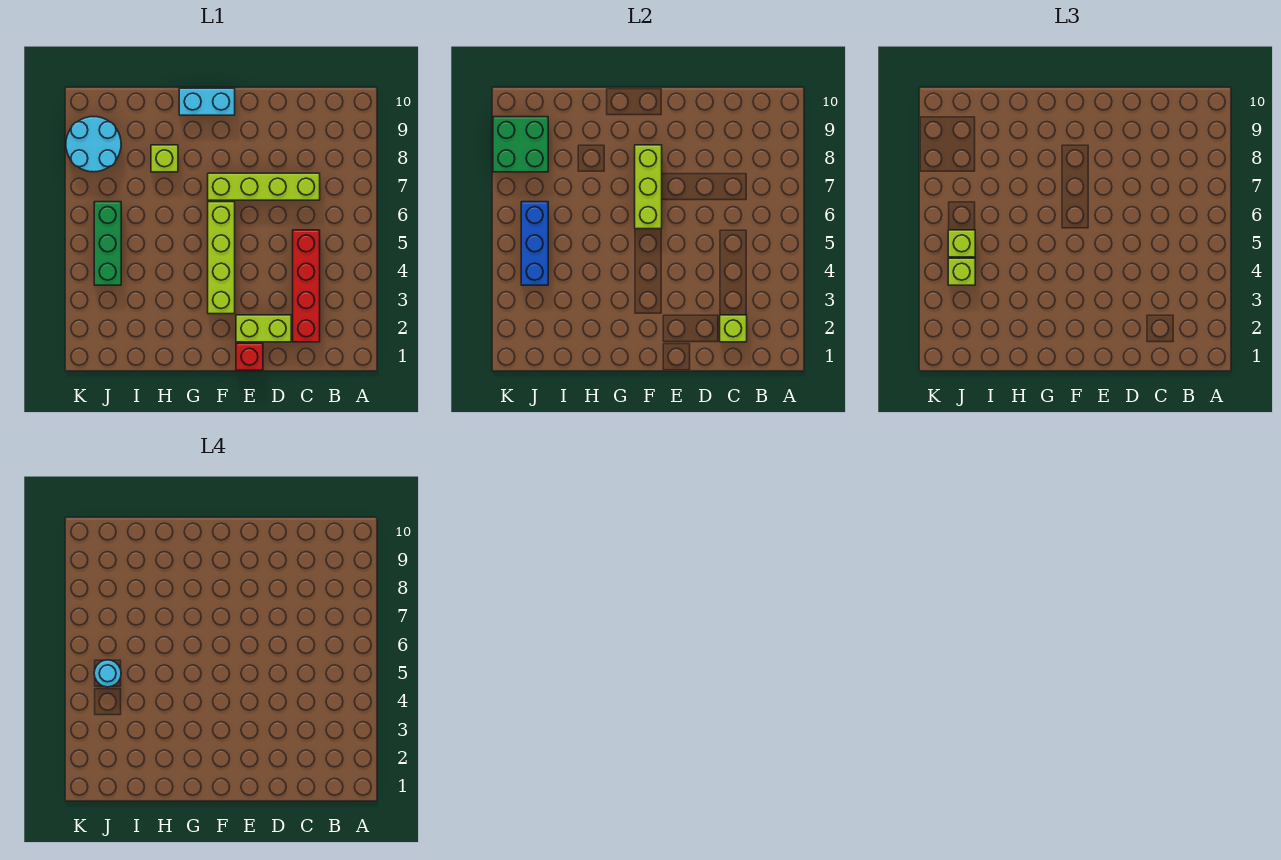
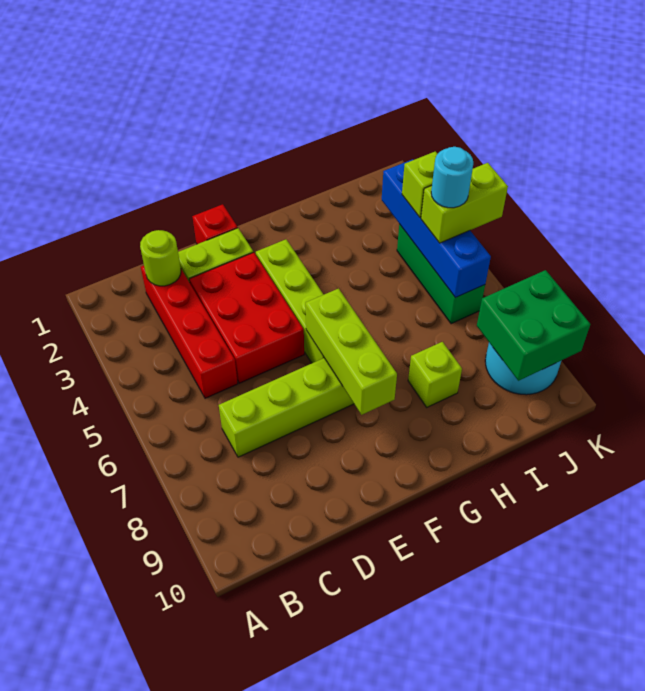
lime 1x1 brick [720,315,747,342] -> lime 1x1 round brick [140,230,181,286]
none -> red 2x3 brick [189,252,304,383]
cyan 1x2 brick [179,88,235,115] -> none
blue 1x3 brick [521,202,548,285] -> blue 1x4 brick [382,159,491,298]
lime 1x1 brick [948,230,975,257] -> lime 1x2 brick [421,163,508,243]

